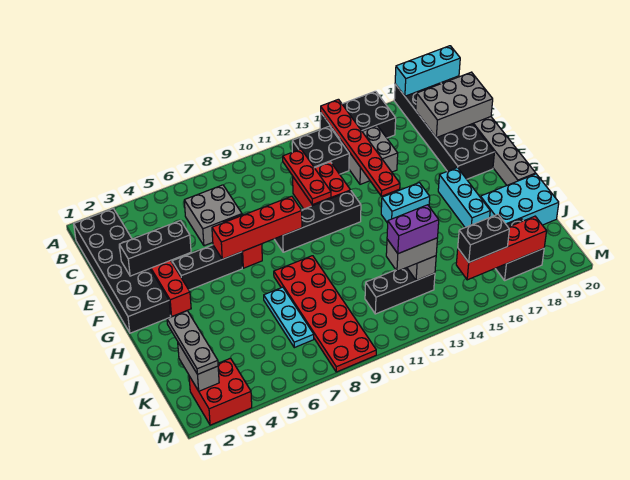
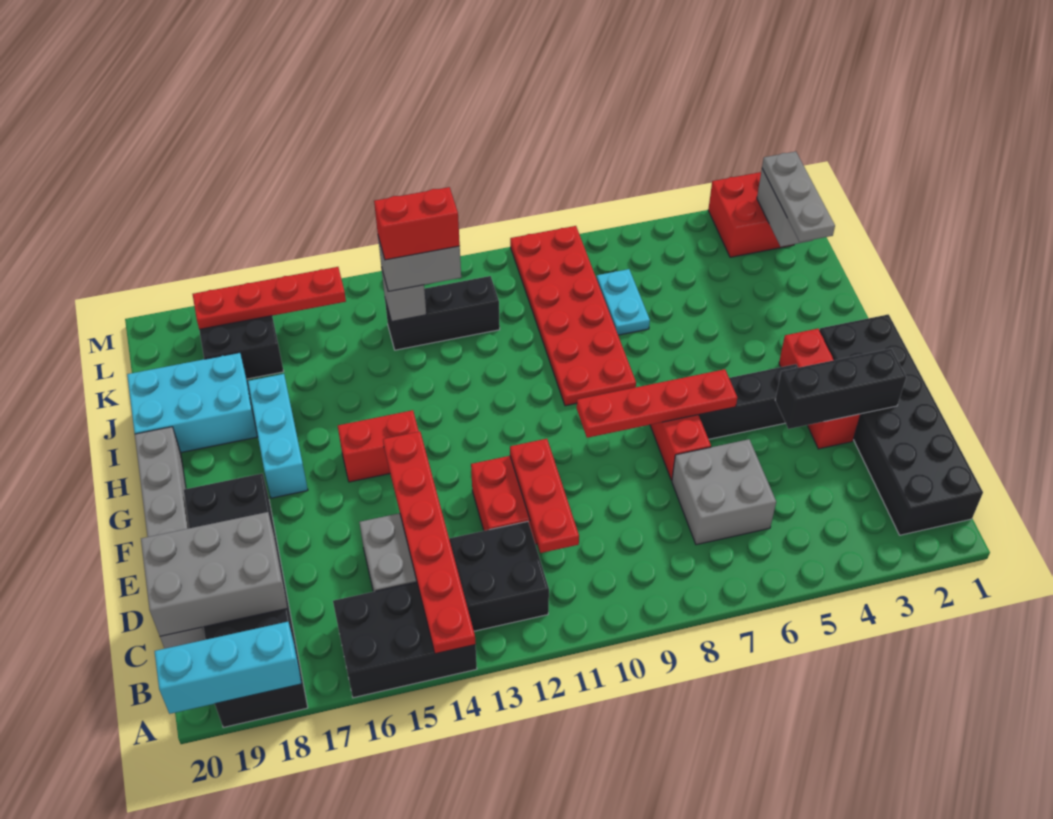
red 1x4 brick [212,196,302,259] -> red 1x4 plate [577,369,737,438]
black 1x4 brick [275,191,361,252] -> none
cyan 1x2 brick [381,183,430,223] -> red 1x2 brick [338,410,419,482]
cyan 1x3 plate [264,287,314,348] -> cyan 1x2 plate [597,269,650,335]
purple 1x2 brick [387,205,439,254] -> red 1x2 brick [374,187,460,260]
red 1x4 brick [456,216,547,280] -> red 1x4 plate [193,267,346,329]
black 1x2 brick [458,214,509,262] -> none

